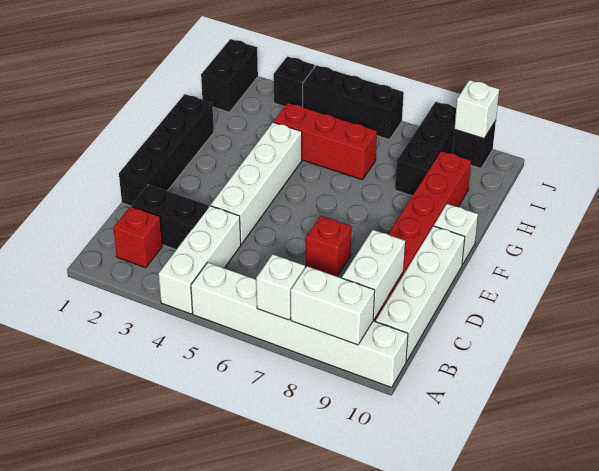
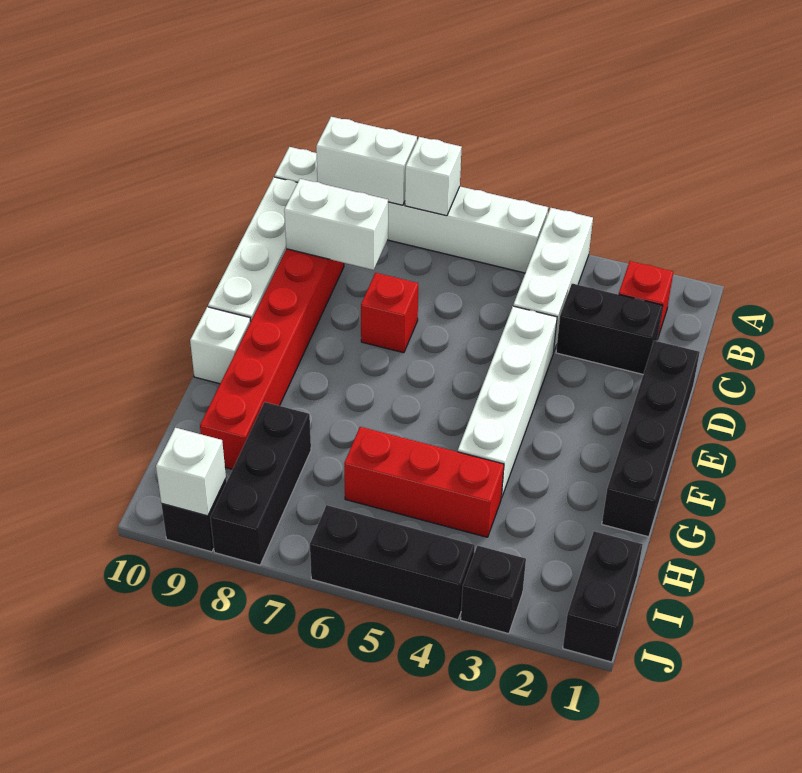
white 1x2 brick [342,230,405,319] -> white 1x2 brick turned to [284,179,388,270]

